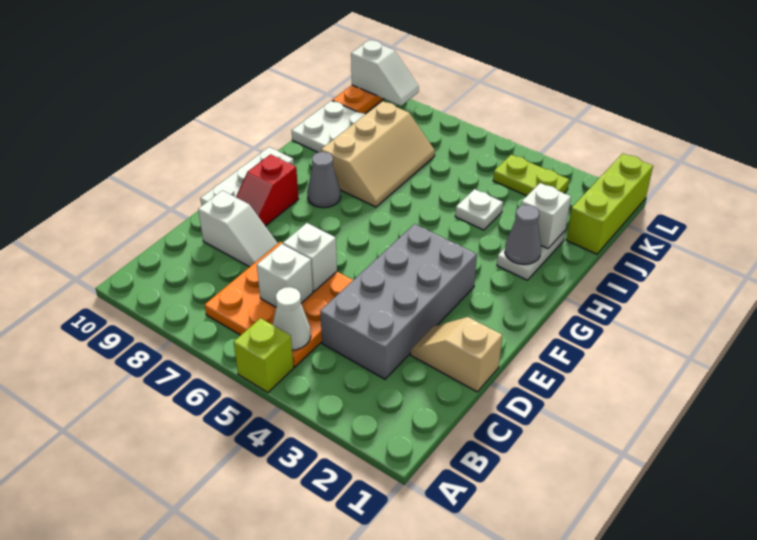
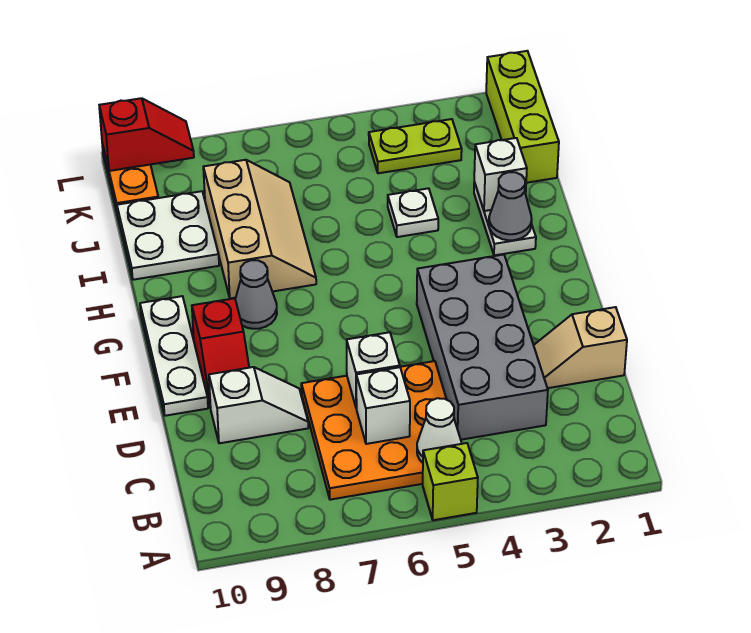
white 1x2 slope [351,40,419,106] -> red 1x2 slope [99,98,194,171]

